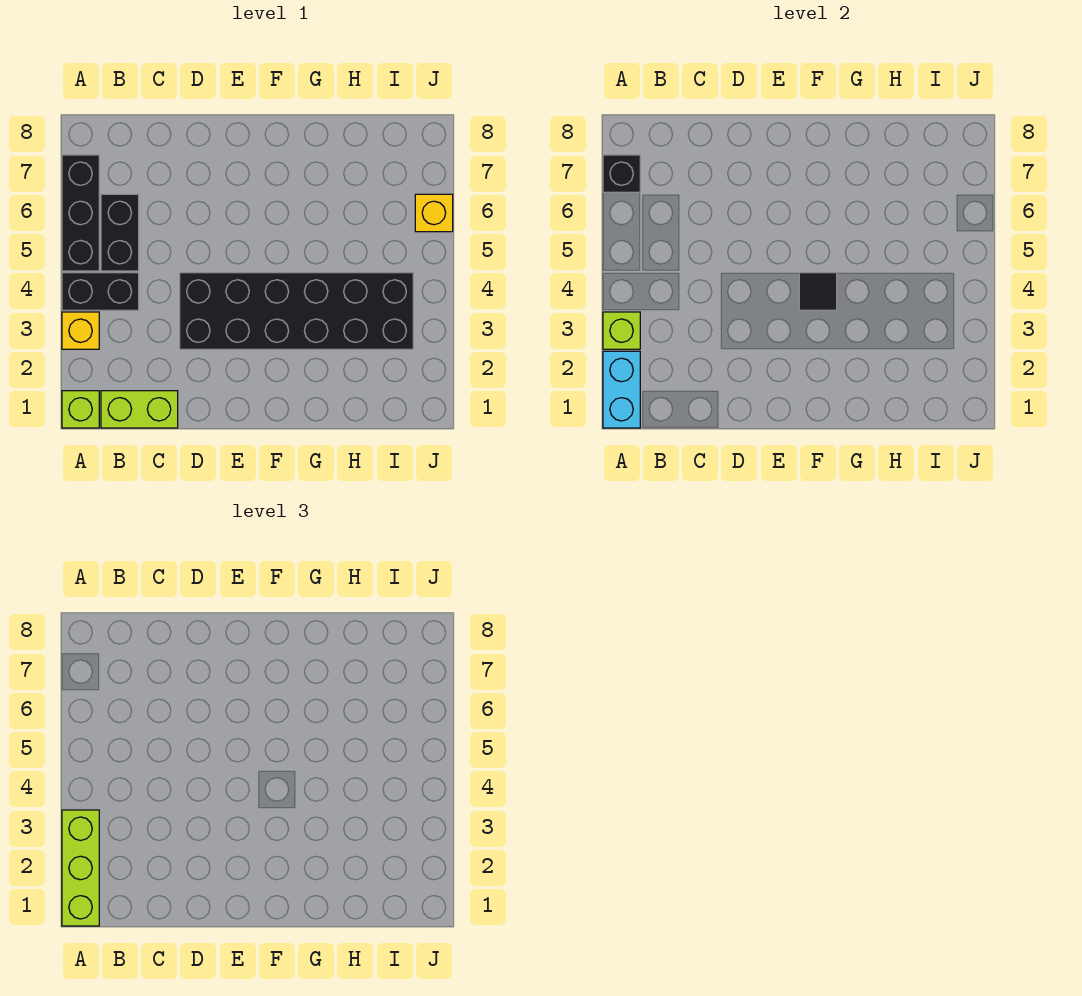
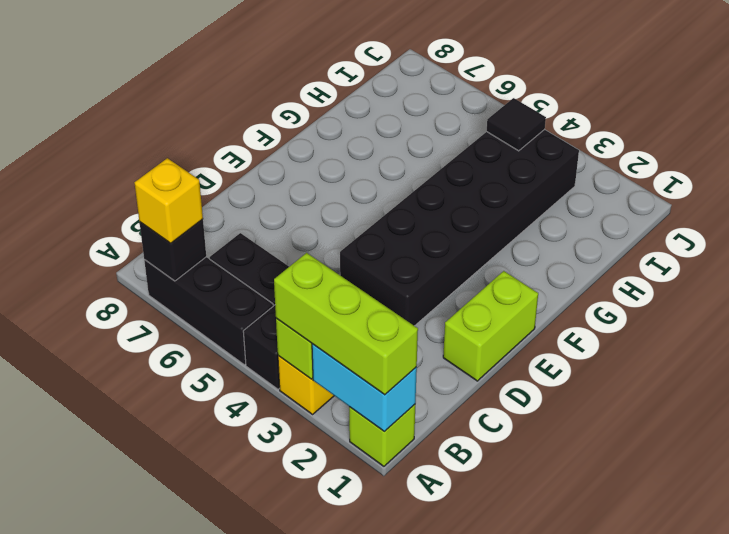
lime 1x2 brick [101,391,178,428] -> lime 1x2 brick moved to [443,271,538,381]
black 1x1 tile [799,273,837,310] -> black 1x1 tile moved to [487,98,546,151]
yellow 1x1 brick [415,194,453,232] -> yellow 1x1 brick moved to [135,158,203,243]

